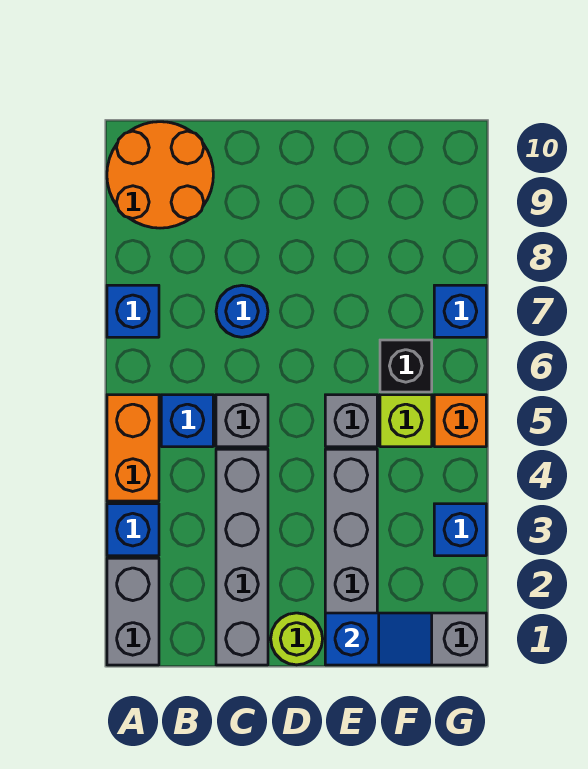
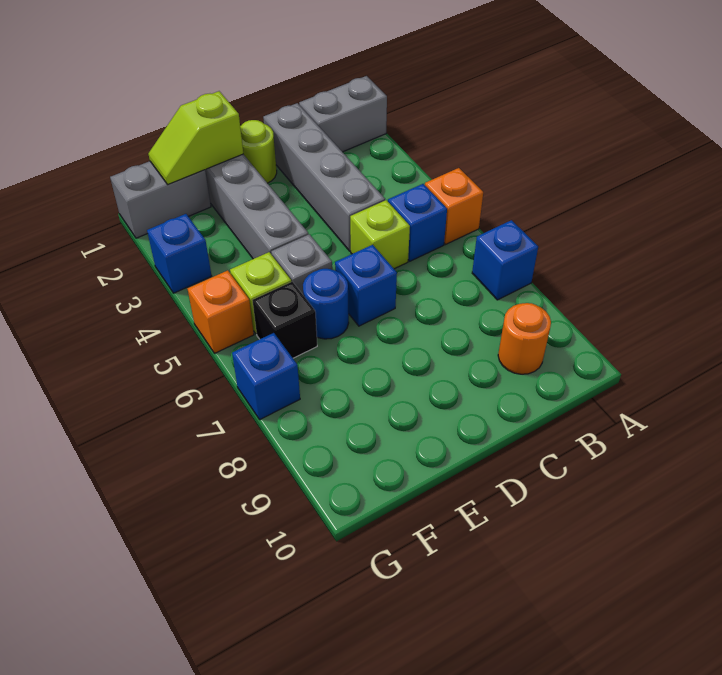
grey 1x2 brick [107,558,159,665] -> grey 1x2 brick turned to [299,76,387,152]
blue 1x1 brick [107,504,159,556] -> blue 1x1 brick moved to [335,245,397,326]
orange 1x2 brick [107,395,159,501] -> orange 1x1 brick [425,168,483,244]
orange 2x2 round brick [107,122,213,228] -> orange 1x1 round brick [498,303,551,374]
grey 1x1 brick [216,395,268,447] -> lime 1x1 brick [350,200,410,269]
blue 1x1 round brick [216,285,268,337] -> blue 1x1 round brick moved to [303,269,349,339]
blue 1x2 slope [325,613,432,665] -> lime 1x2 slope [148,91,243,185]

